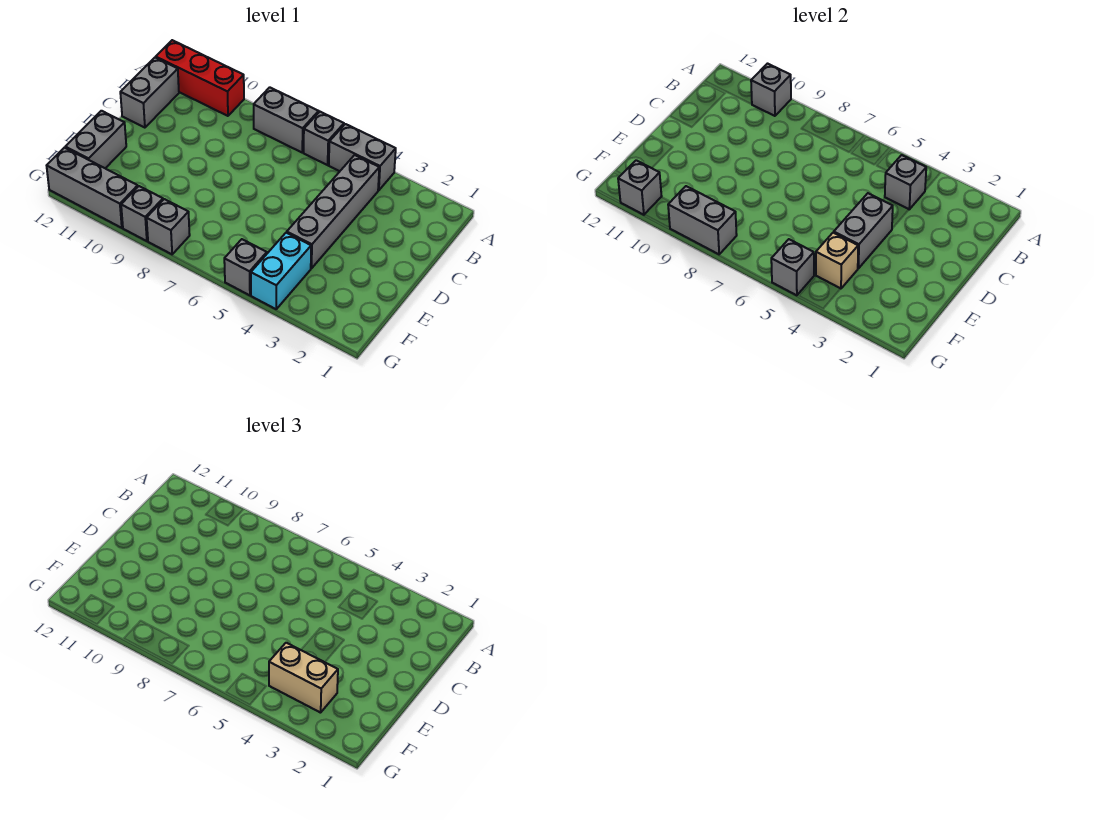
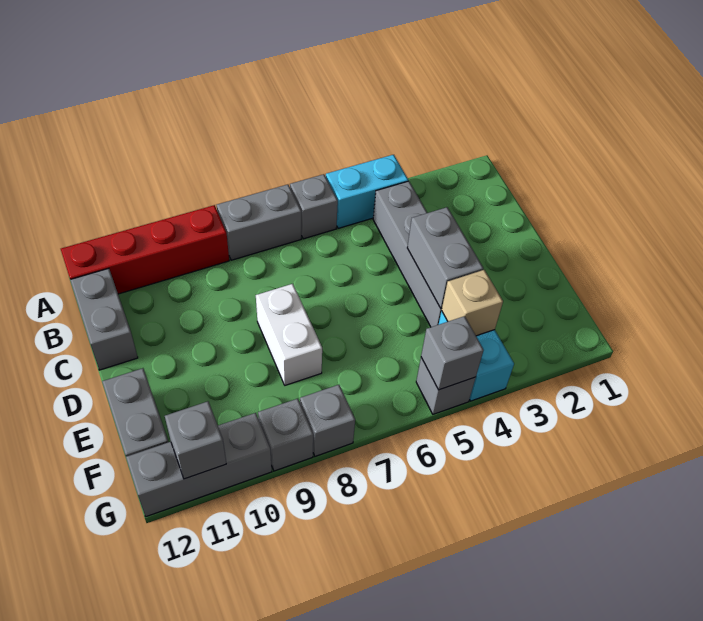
grey 1x2 brick [329,124,396,190] -> cyan 1x2 brick [326,155,408,228]
red 1x3 brick [156,40,244,116] -> red 1x4 brick [61,205,229,294]
grey 1x1 brick [751,64,791,116] -> none
grey 1x1 brick [885,155,926,209] -> none
none -> white 1x2 brick [256,284,322,385]
tan 1x2 brick [269,643,338,713] -> none
grey 1x2 brick [668,186,737,254] -> none

